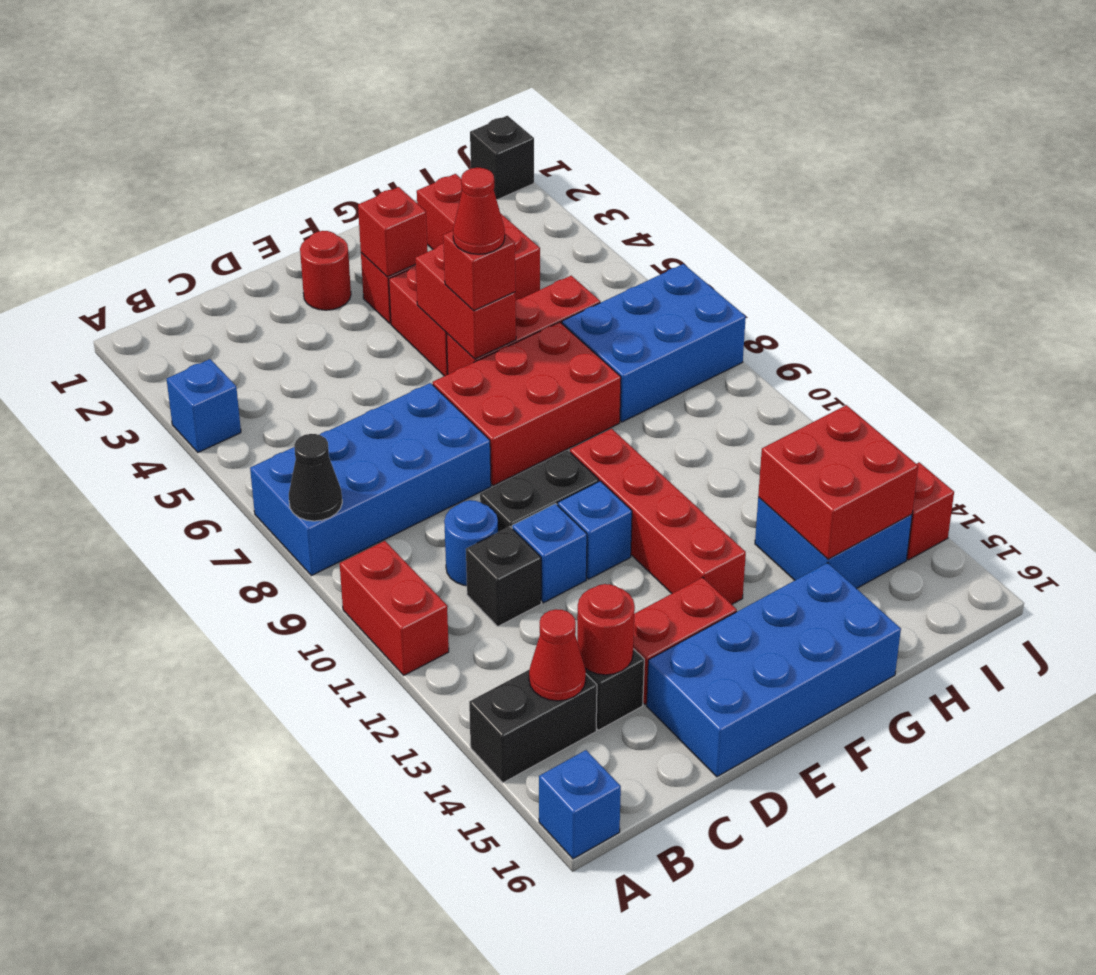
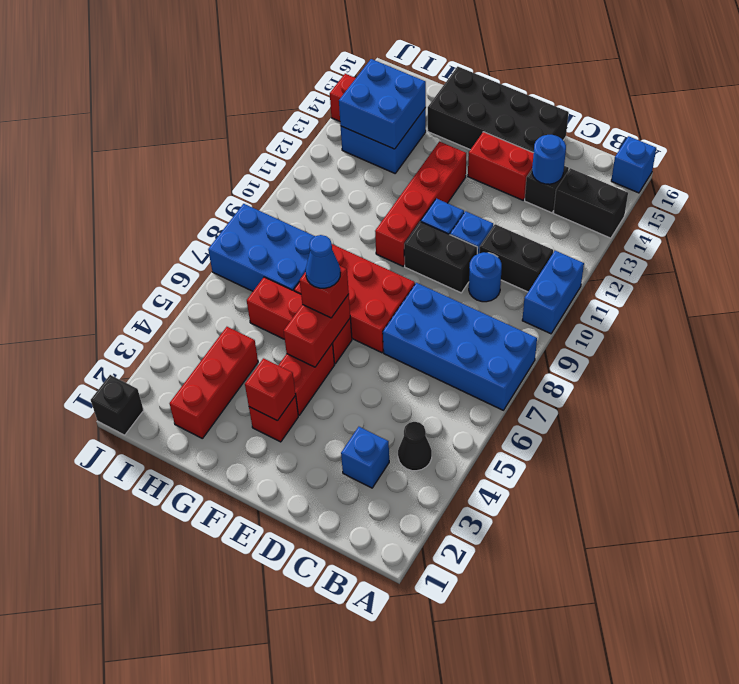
blue 1x1 brick [167,359,241,452] -> blue 1x1 brick moved to [341,427,389,488]
black 1x1 cone [289,434,342,521] -> black 1x1 cone moved to [398,422,432,471]
red 1x2 brick [340,541,449,675] -> blue 1x2 brick [522,251,584,334]
red 1x1 cone [529,609,586,701] -> none
black 1x1 brick [466,527,541,626] -> black 1x2 brick [479,224,553,292]
red 1x1 round brick [577,584,635,675] -> blue 1x1 round brick [532,135,566,184]
blue 2x4 brick [647,563,901,777] -> black 2x4 brick [428,67,569,153]
red 1x1 round brick [300,231,351,310] -> none
red 1x1 cone [453,168,505,254] -> blue 1x1 cone [306,235,340,288]
red 2x2 brick [758,405,918,559] -> blue 2x2 brick [339,59,426,149]

